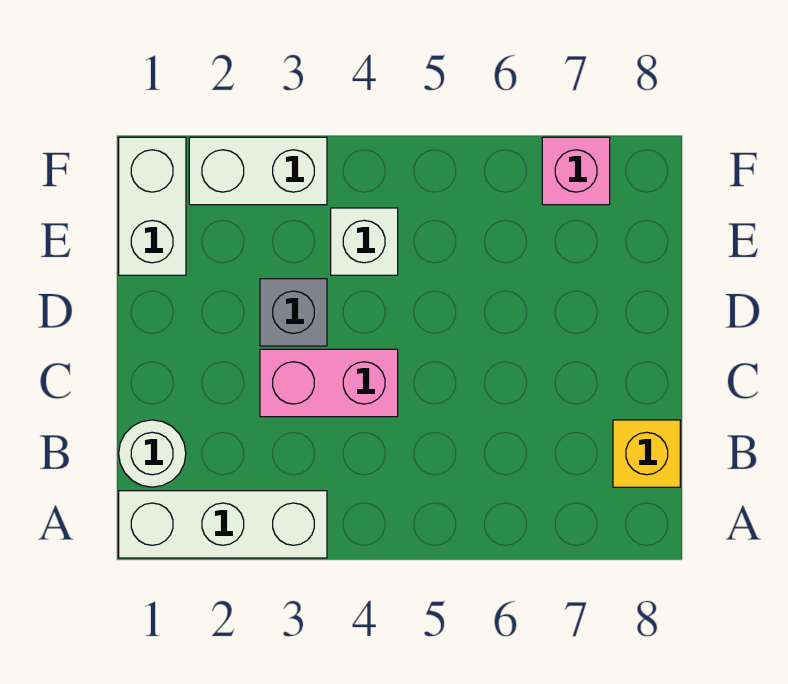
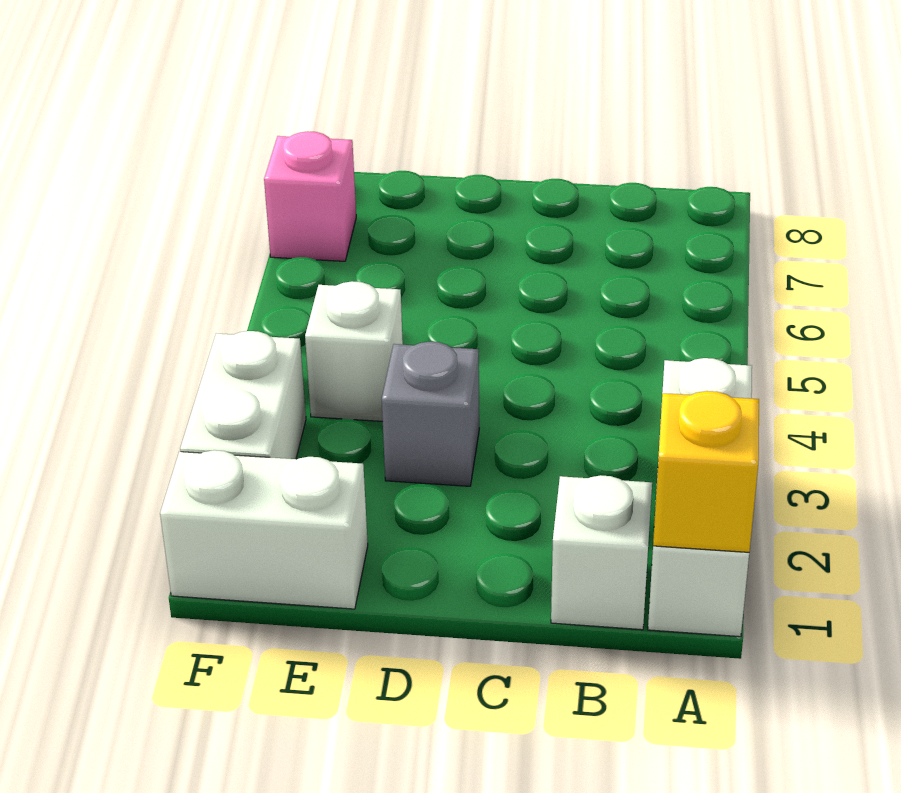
white 1x1 round brick [119,420,186,487] -> white 1x1 brick [551,475,652,630]
yellow 1x1 brick [613,420,680,487] -> yellow 1x1 brick moved to [653,391,759,552]
pink 1x2 brick [260,349,398,417] -> none

